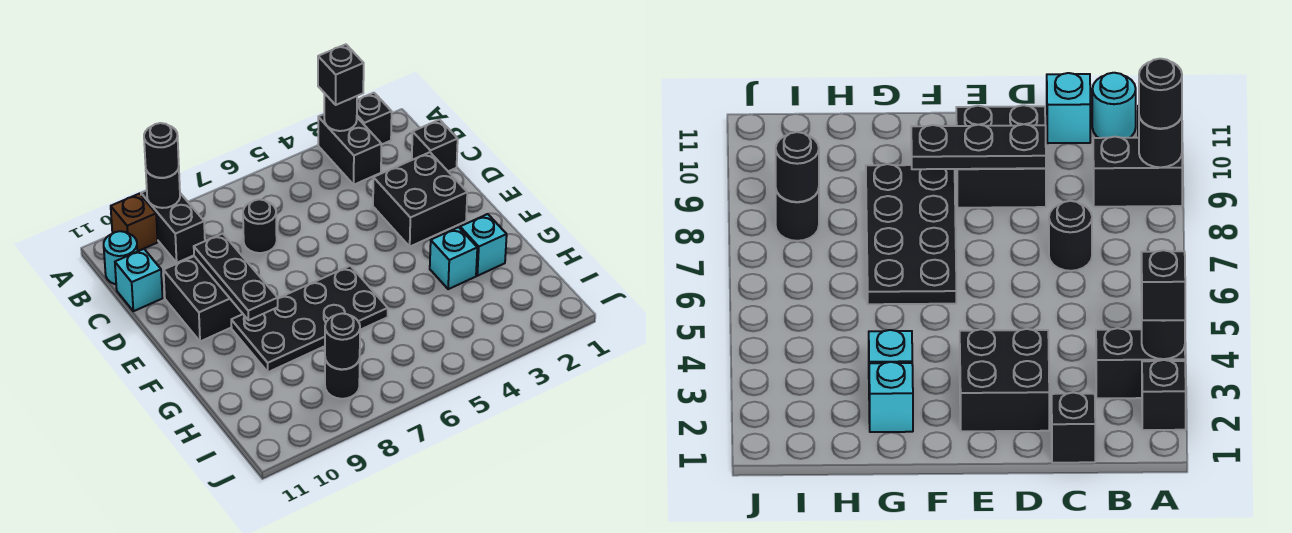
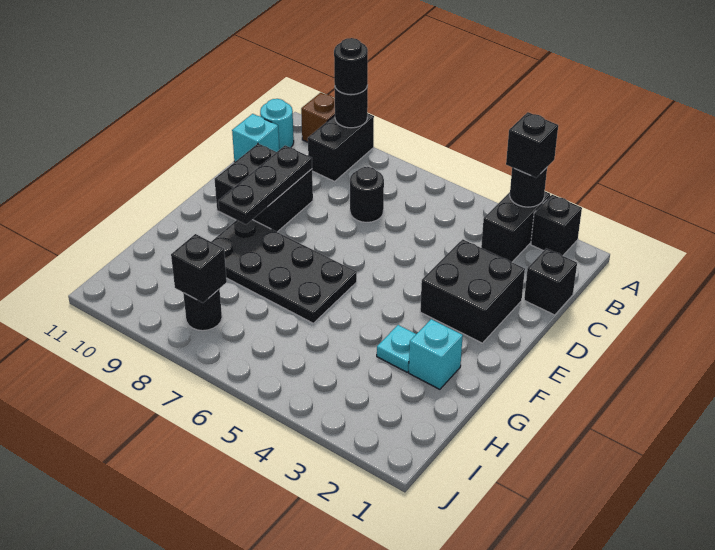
cyan 1x1 brick [430,227,477,289] -> cyan 1x1 plate [377,325,416,372]
black 1x1 round brick [325,313,360,369] -> black 1x1 brick [171,234,227,303]

